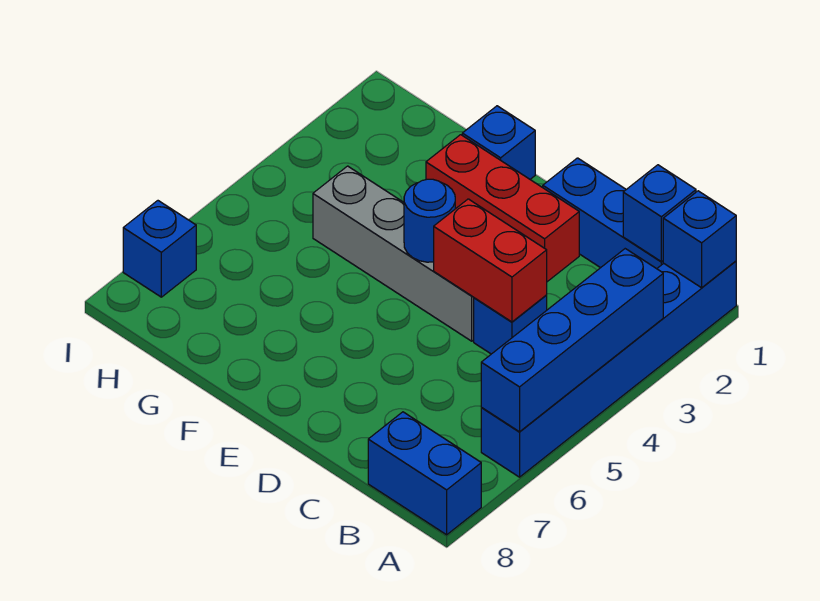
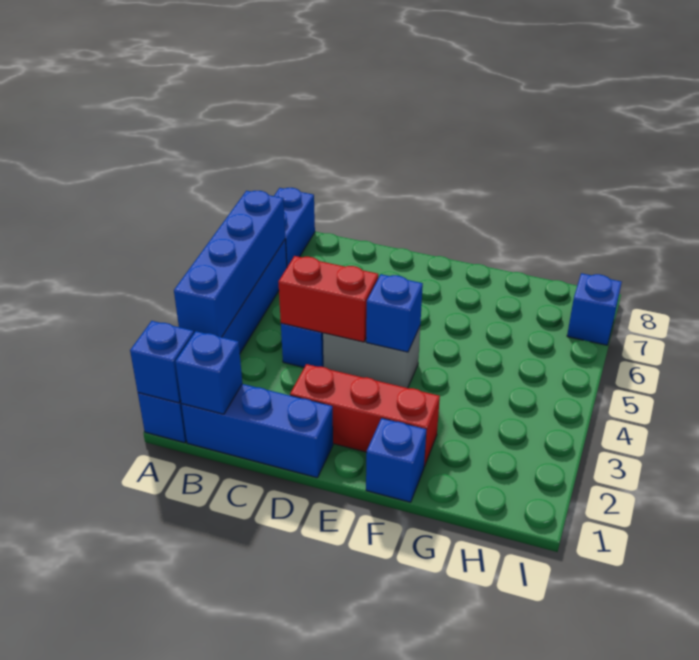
blue 1x2 brick [368,412,481,535] -> blue 1x2 brick turned to [274,188,315,267]
grey 1x4 brick [313,166,474,341] -> grey 1x2 brick [323,327,420,388]
blue 1x1 round brick [404,179,455,262] -> blue 1x1 brick [366,274,423,352]

